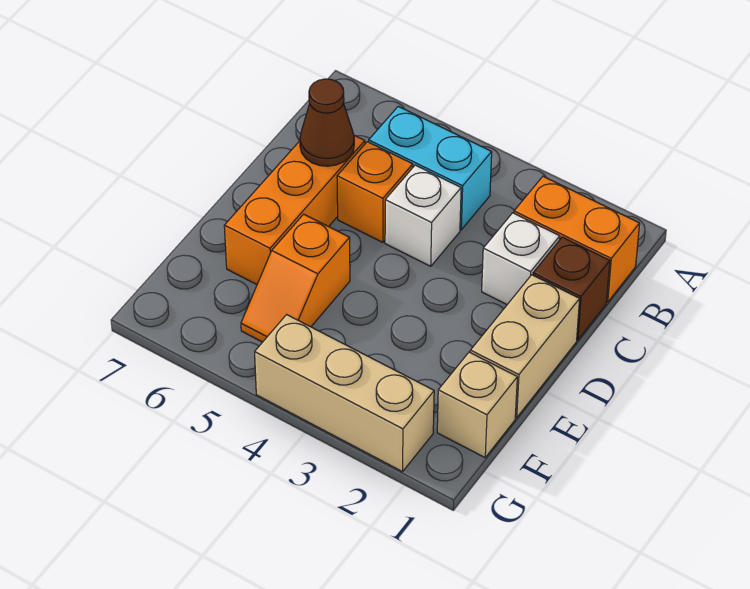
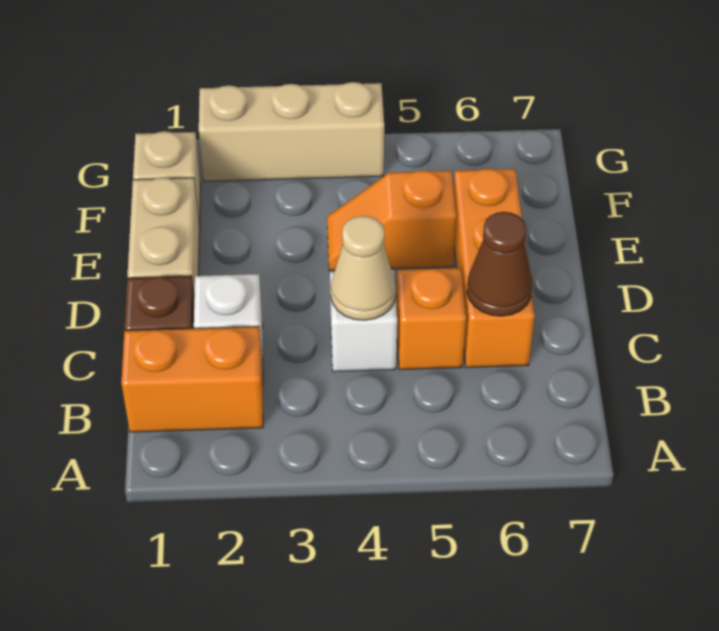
cyan 1x2 brick [369,106,492,230] -> none
none -> tan 1x1 cone [331,216,396,320]
orange 1x2 slope [241,214,350,342] -> orange 1x2 slope turned to [327,170,456,270]

